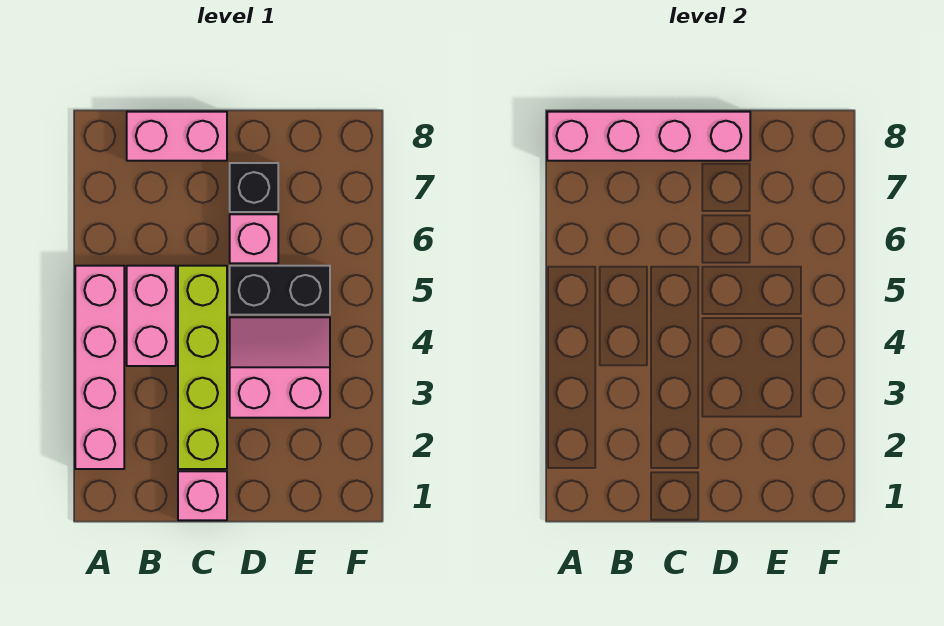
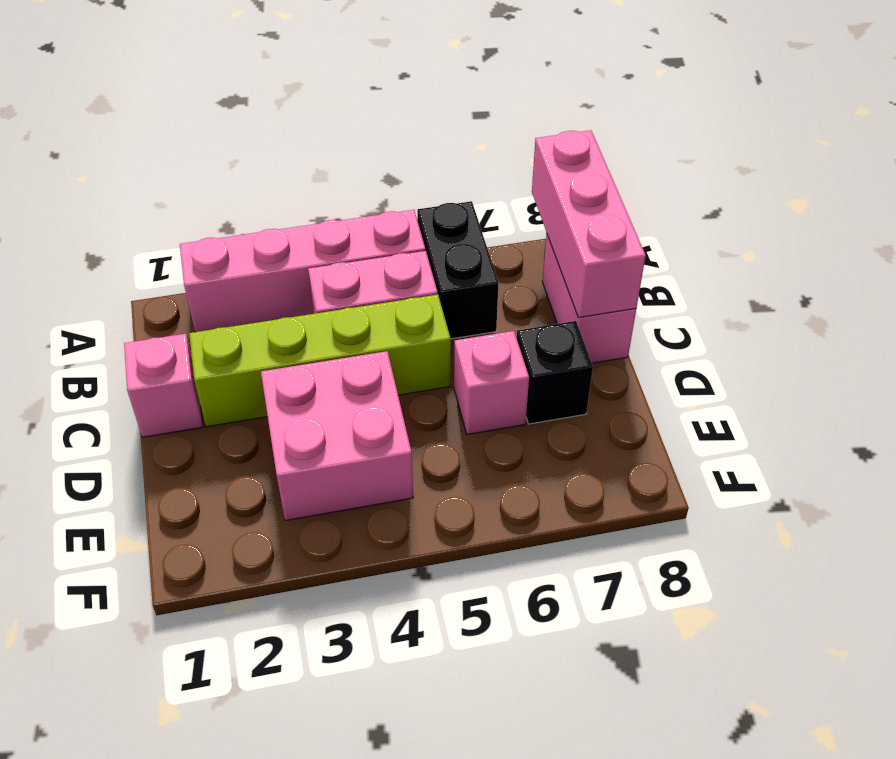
pink 1x4 brick [547,112,750,161] -> pink 1x3 brick [532,130,646,318]
pink 2x2 slope [230,317,330,418] -> pink 2x2 brick [261,351,413,521]
black 1x2 brick [230,266,330,315] -> black 1x2 brick moved to [417,201,499,339]

